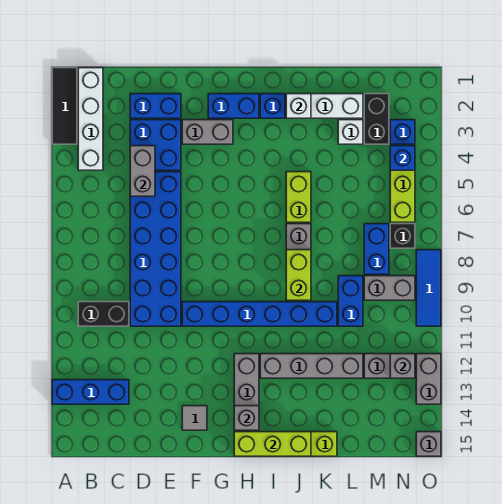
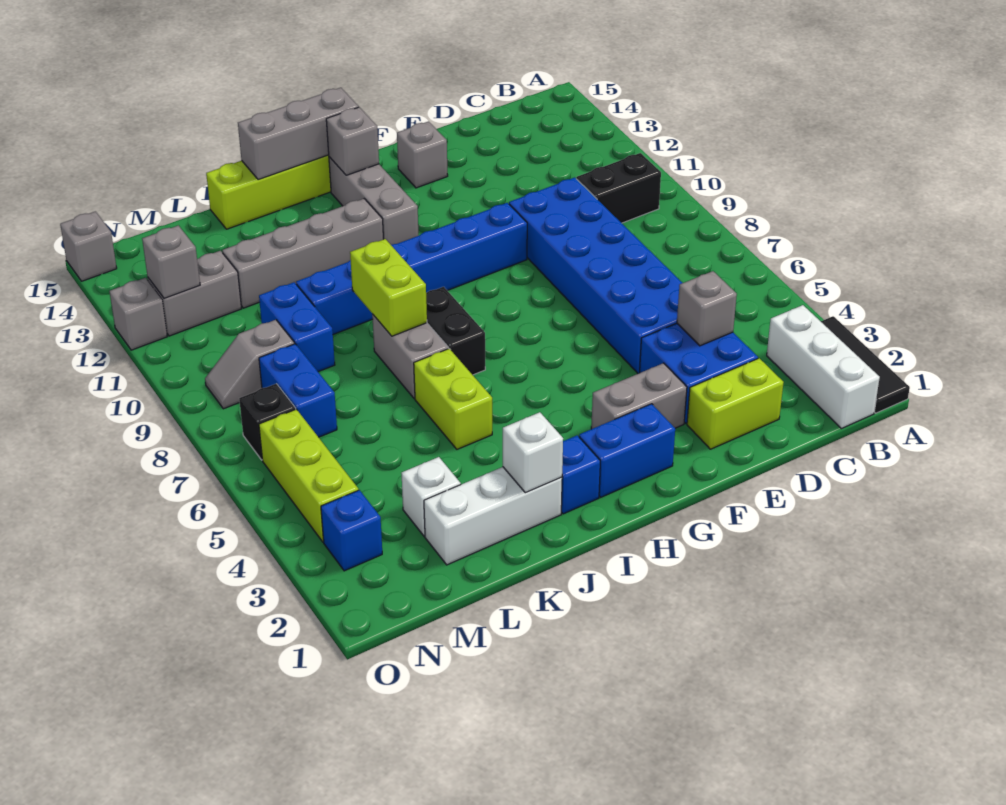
blue 1x3 brick [52,380,129,404] -> none
white 1x4 brick [78,68,103,170] -> white 1x3 brick [767,305,880,429]
blue 1x2 brick [130,94,181,118] -> lime 1x2 brick [687,358,784,449]
grey 1x2 brick [130,146,155,196] -> grey 1x1 brick [677,271,737,346]
grey 1x1 tile [182,406,207,430] -> grey 1x1 brick [397,122,448,188]
lime 1x3 brick [234,432,311,456] -> grey 1x3 brick [238,88,359,180]
black 1x2 brick [364,94,389,144] -> black 1x2 brick moved to [426,287,485,375]
grey 1x2 brick [364,276,415,300] -> grey 1x2 slope [205,320,295,409]
blue 1x1 brick [390,146,415,170] -> none
blue 1x3 tile [416,250,441,326] -> none
grey 1x2 brick [416,354,441,404] -> grey 1x1 brick [109,278,167,350]

